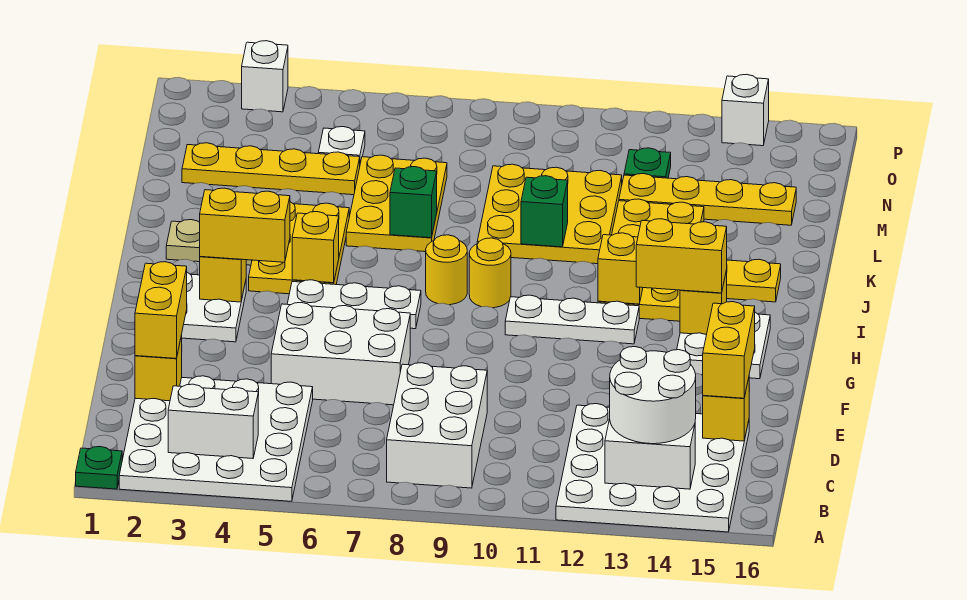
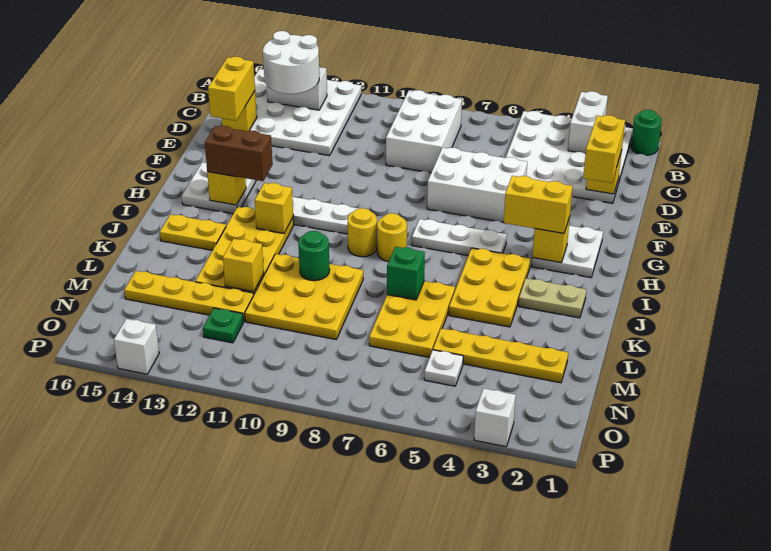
green 1x1 plate [76,447,122,489] -> green 1x1 round brick [631,110,662,155]
white 1x2 brick [168,384,258,459] -> white 1x2 brick turned to [568,91,608,154]
yellow 1x2 brick [636,219,727,293] -> brown 1x2 brick [205,126,273,181]
yellow 1x1 brick [292,212,339,283] -> yellow 1x1 brick moved to [223,239,264,292]
green 1x1 brick [521,176,568,247] -> green 1x1 round brick [298,231,330,281]

